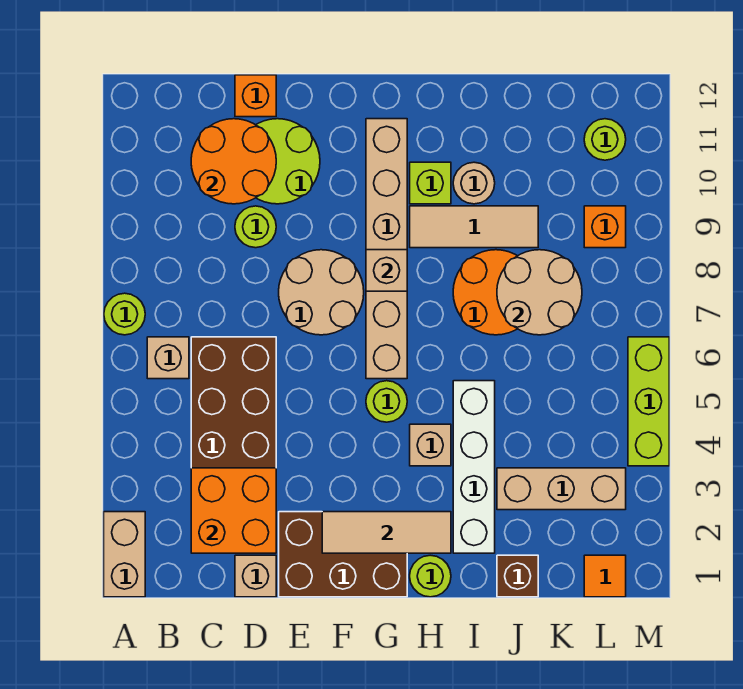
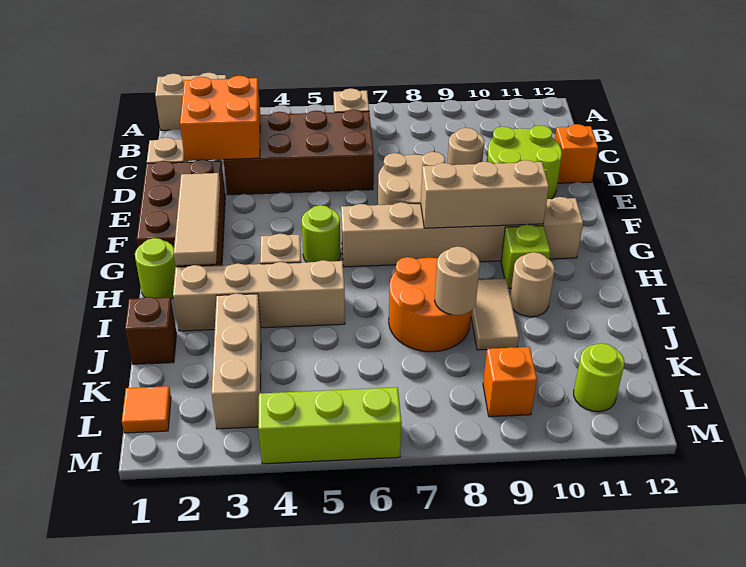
lime 1x1 round brick [104,293,145,335] -> none
orange 2x2 round brick [191,119,276,204] -> none
lime 1x1 round brick [235,206,276,248] -> tan 1x1 round brick [448,128,484,165]
tan 1x1 brick [366,250,407,291] -> tan 1x3 brick [421,160,549,228]
tan 1x3 tile [410,206,538,248] -> tan 1x2 tile [471,279,519,350]
white 1x4 brick [453,381,495,553] -> tan 1x4 brick [173,260,345,331]
tan 2x2 round brick [497,250,582,335] -> tan 1x1 round brick [435,246,480,315]

